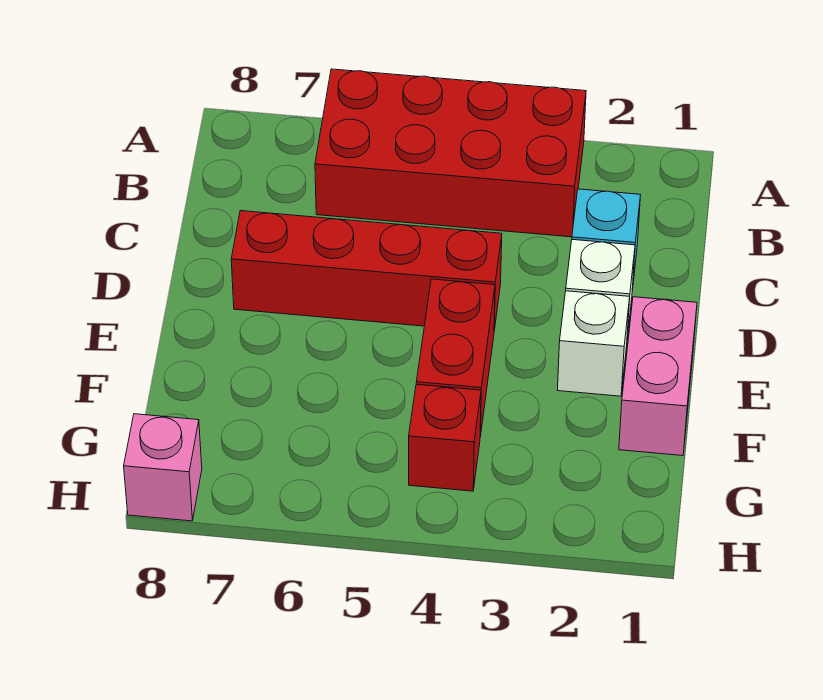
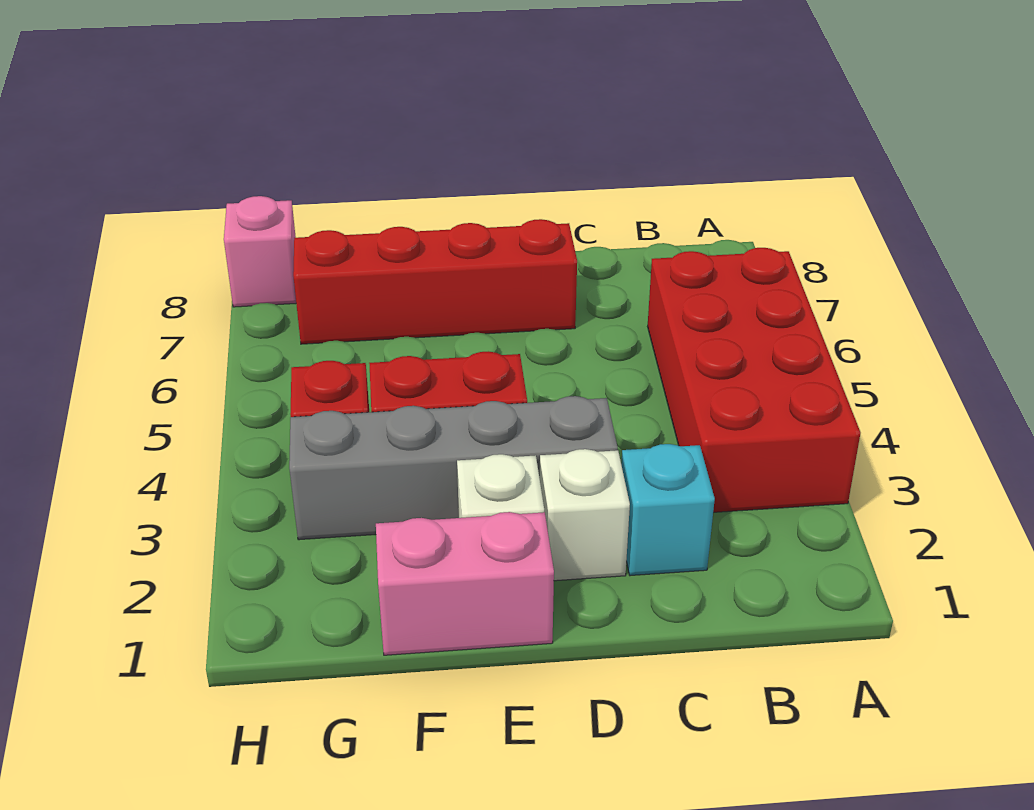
none -> grey 1x4 brick [289,396,618,540]
red 1x4 brick [231,211,502,330] -> red 1x4 brick turned to [293,219,577,344]

